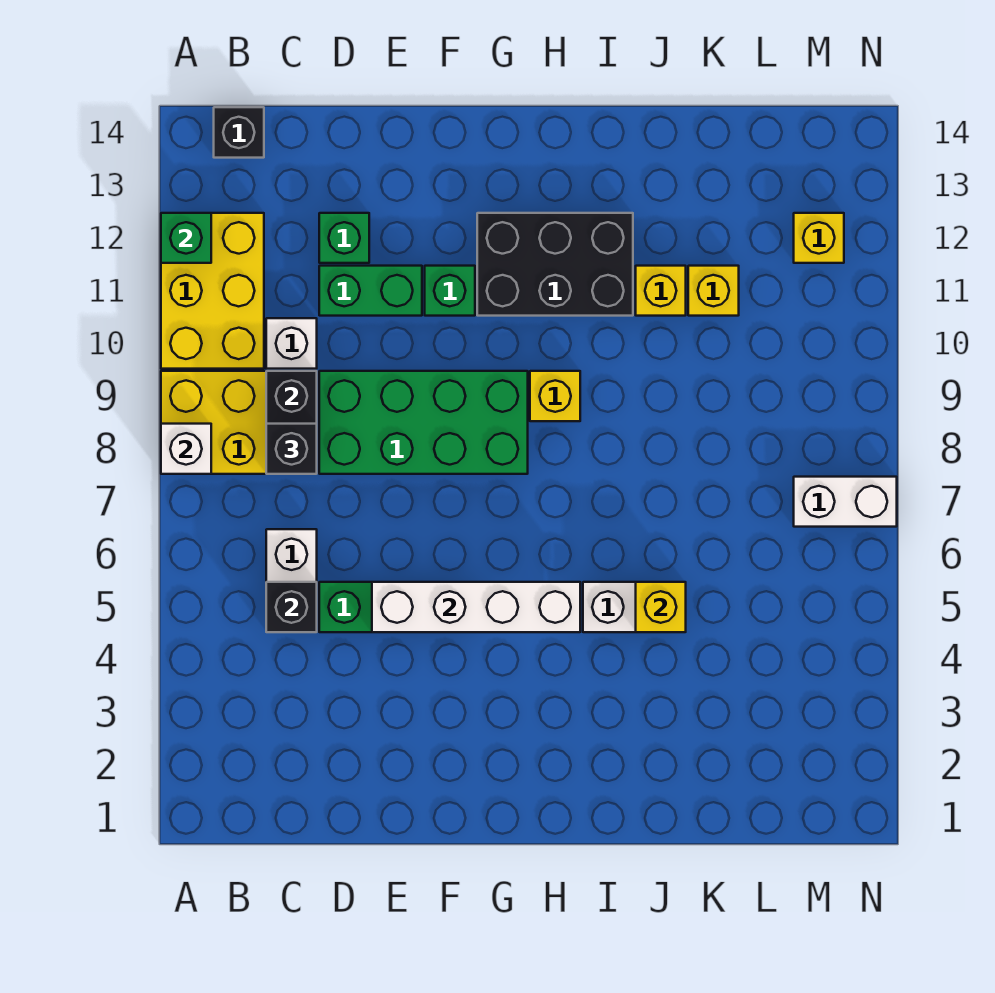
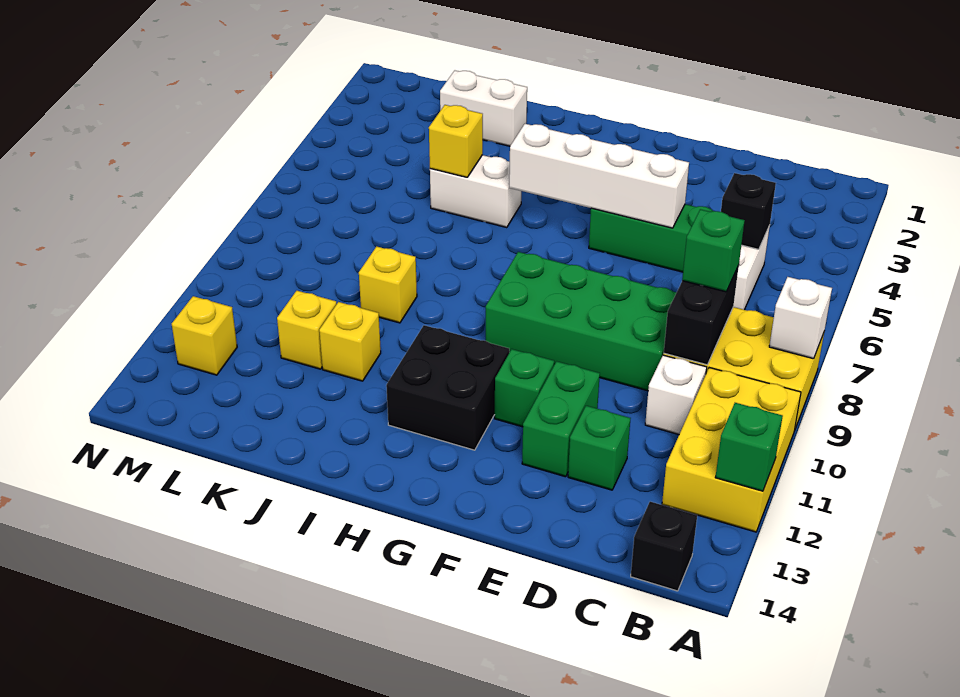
black 1x1 brick [266,424,317,474] -> green 1x1 brick [682,209,745,292]
green 1x2 brick [319,266,422,316] -> green 1x2 brick turned to [522,361,600,477]
black 2x3 brick [477,213,633,316] -> black 2x2 brick [386,325,509,450]
yellow 1x1 brick [530,371,580,421] -> yellow 1x1 brick moved to [359,246,417,323]
white 1x2 brick [794,477,897,527] -> white 1x2 brick moved to [440,71,527,146]

